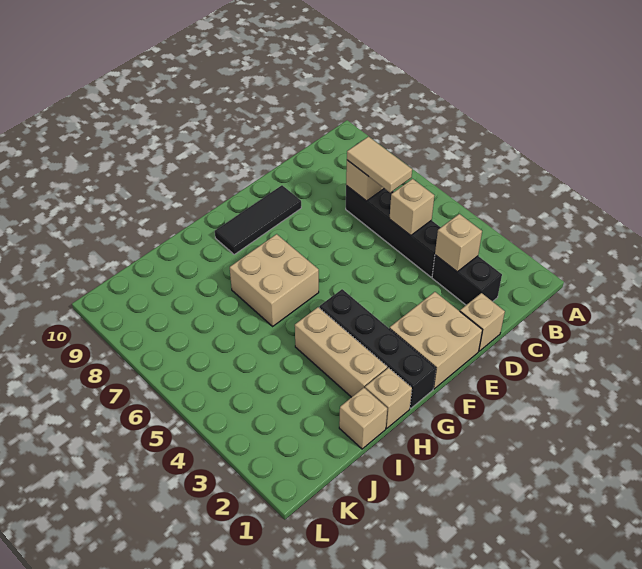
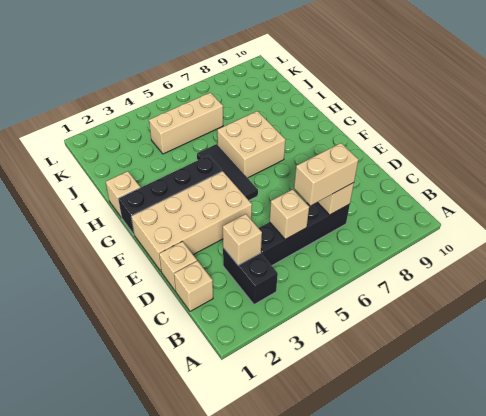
black 1x2 brick [432,255,502,305] -> black 1x2 brick turned to [223,247,278,304]
tan 1x2 tile [347,136,412,193] -> tan 1x2 brick [294,143,358,206]
tan 2x2 brick [390,292,482,389] -> tan 2x4 brick [131,171,252,271]
black 1x3 tile [215,185,301,254] -> black 1x3 tile moved to [197,144,258,200]
tan 1x3 brick [295,307,387,397] -> tan 1x3 brick moved to [149,93,223,154]
tan 1x1 brick [339,388,387,449] -> tan 1x1 brick moved to [174,261,213,311]

